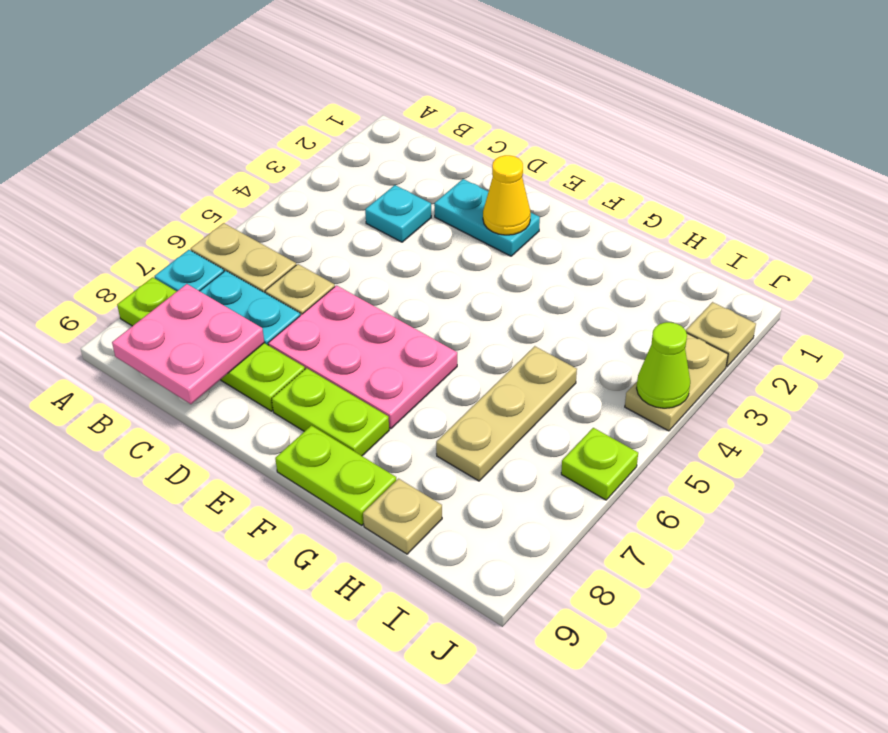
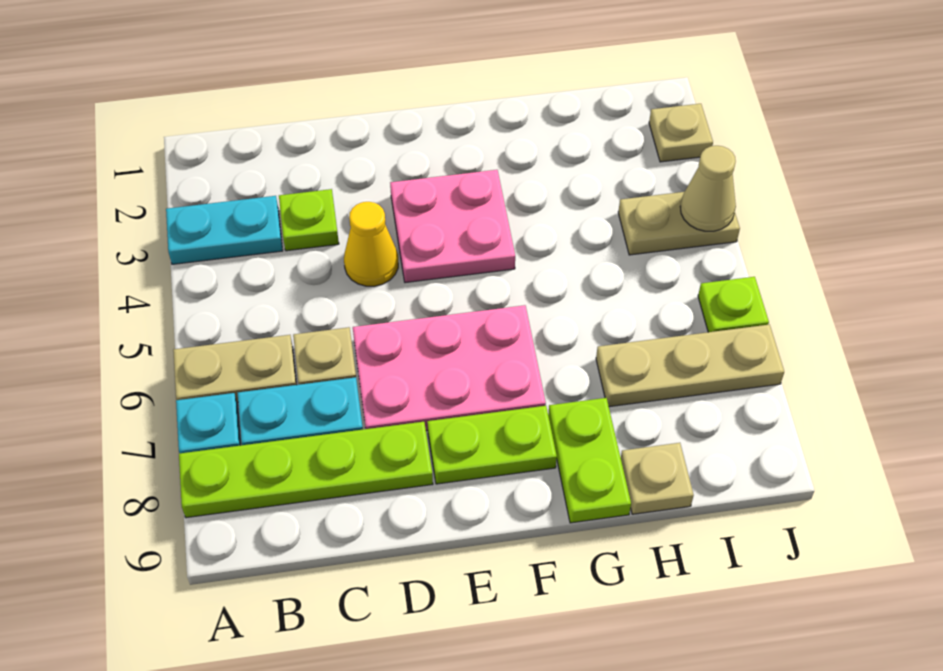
pink 2x2 plate [112,284,264,404] -> pink 2x2 plate moved to [390,170,515,283]
cyan 1x1 plate [365,185,431,242] -> lime 1x1 plate [279,189,339,251]
cyan 1x2 plate [434,179,540,256] -> cyan 1x2 plate moved to [166,196,283,264]
yellow 1x1 cone [483,155,531,235] -> yellow 1x1 cone moved to [344,202,398,286]
lime 1x2 plate [275,425,396,525] -> lime 1x2 plate turned to [548,398,631,523]
tan 1x3 plate [436,346,577,481] -> tan 1x3 plate turned to [596,325,784,407]
tan 1x2 plate [625,333,728,431] -> tan 1x2 plate turned to [618,192,740,255]
lime 1x1 cone [637,322,690,408] -> tan 1x1 cone [680,146,736,231]

